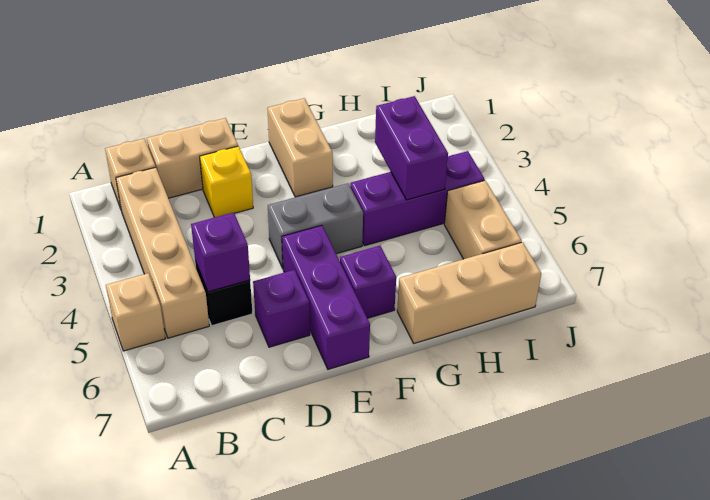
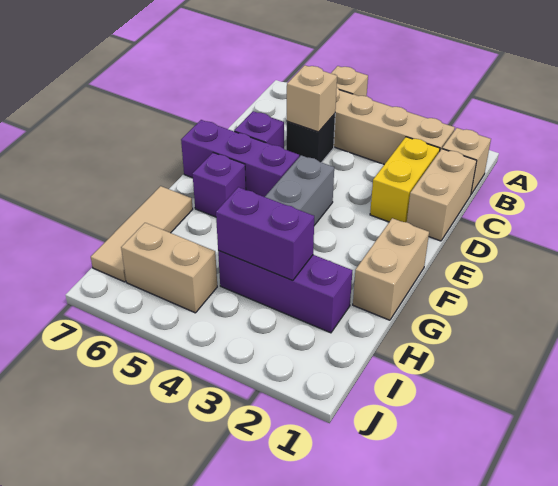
purple 1x1 brick [191,213,250,292] -> tan 1x1 brick [287,65,337,132]
yellow 1x1 brick [200,146,253,217] -> yellow 1x2 brick [370,137,440,222]
tan 1x2 brick [267,98,333,197] -> tan 1x2 brick turned to [353,218,429,320]
purple 1x3 brick [350,151,485,246] -> purple 1x3 brick turned to [218,251,352,333]
tan 1x3 brick [397,242,541,343] -> tan 1x3 tile [91,186,193,282]

